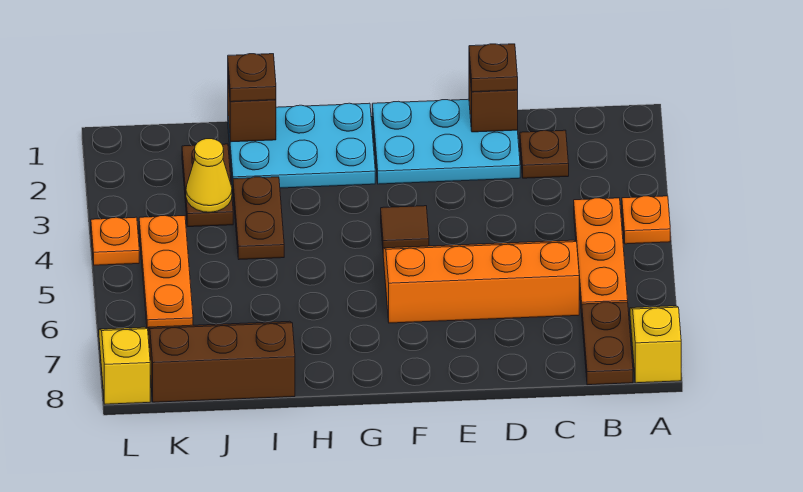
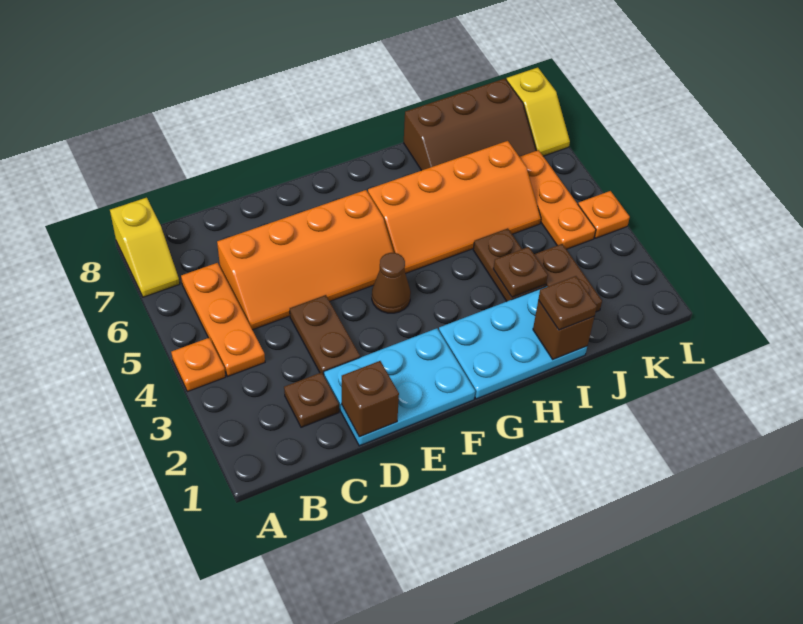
brown 1x2 plate [582,302,633,385] -> brown 1x2 plate moved to [290,295,360,375]
brown 1x1 plate [469,44,518,92] -> brown 1x1 plate moved to [493,247,548,297]
brown 1x1 tile [381,206,429,248] -> brown 1x1 cone [372,253,411,313]
none -> orange 2x4 slope [368,141,541,273]
yellow 1x1 cone [186,139,232,212] -> none

